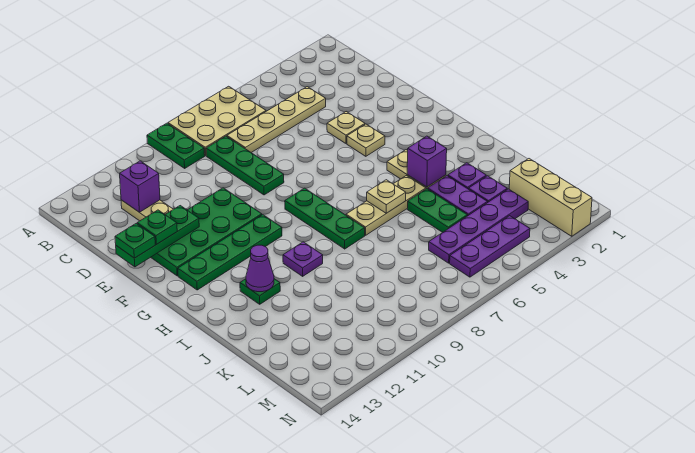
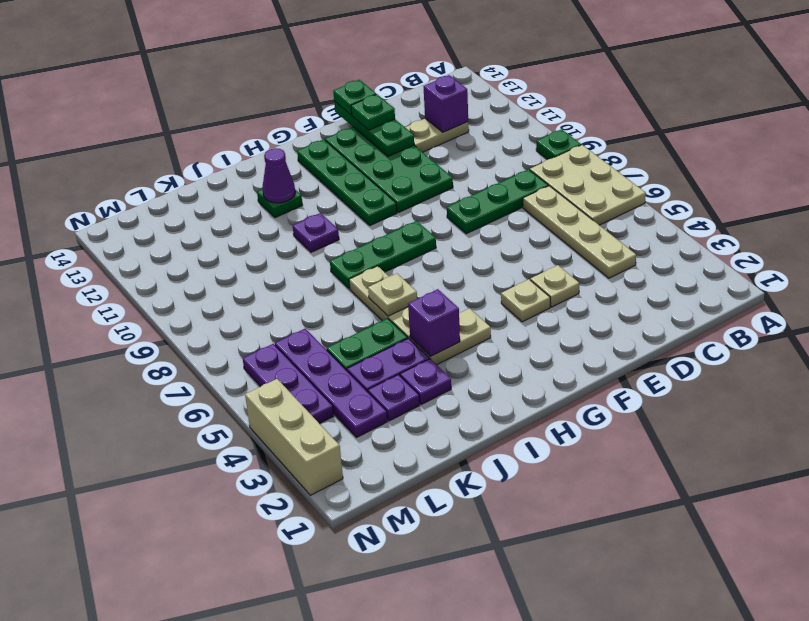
green 1x2 plate [147,123,205,168] -> green 1x1 plate [536,129,581,160]
tan 1x3 brick [509,159,592,236] -> tan 1x3 brick turned to [245,379,343,495]

